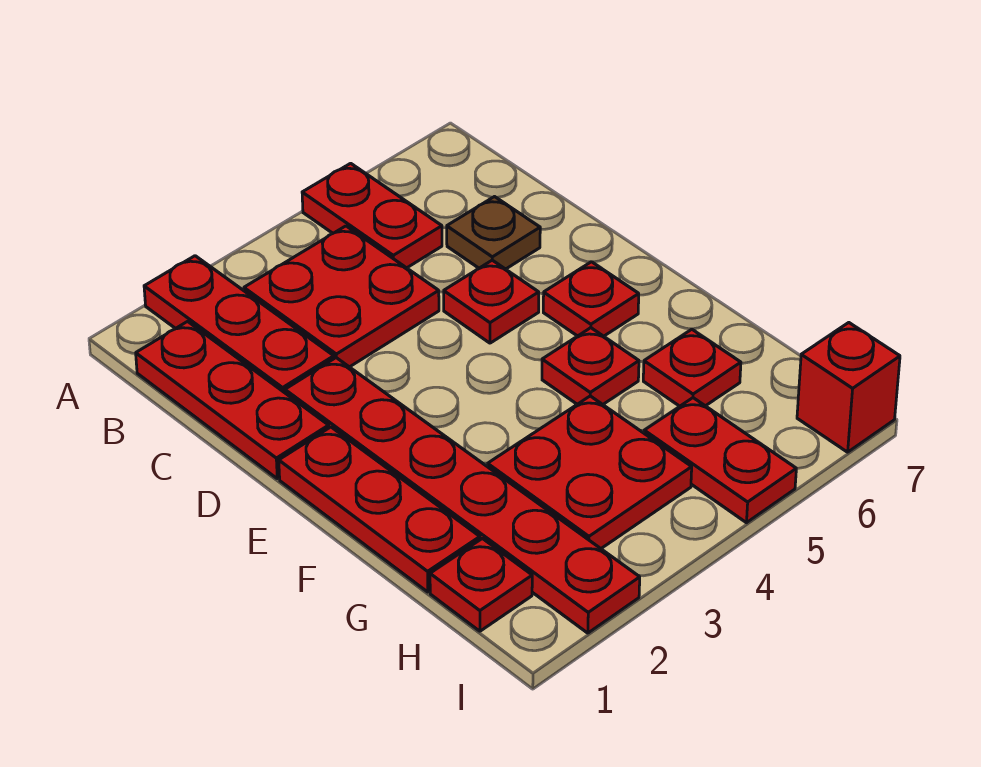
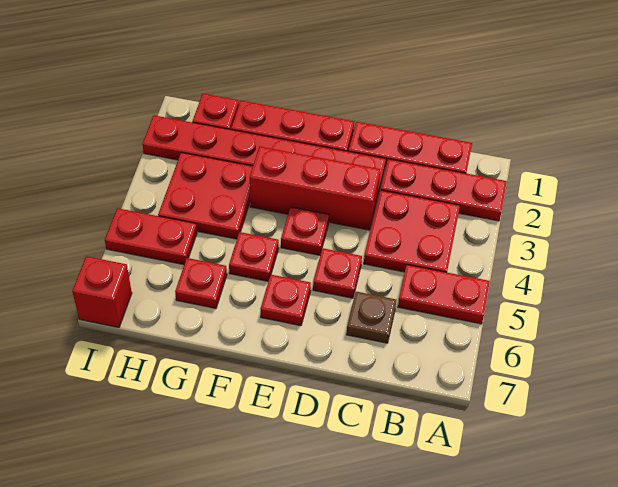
none -> red 1x3 brick [250,147,380,230]
none -> red 1x1 plate [281,207,329,255]

